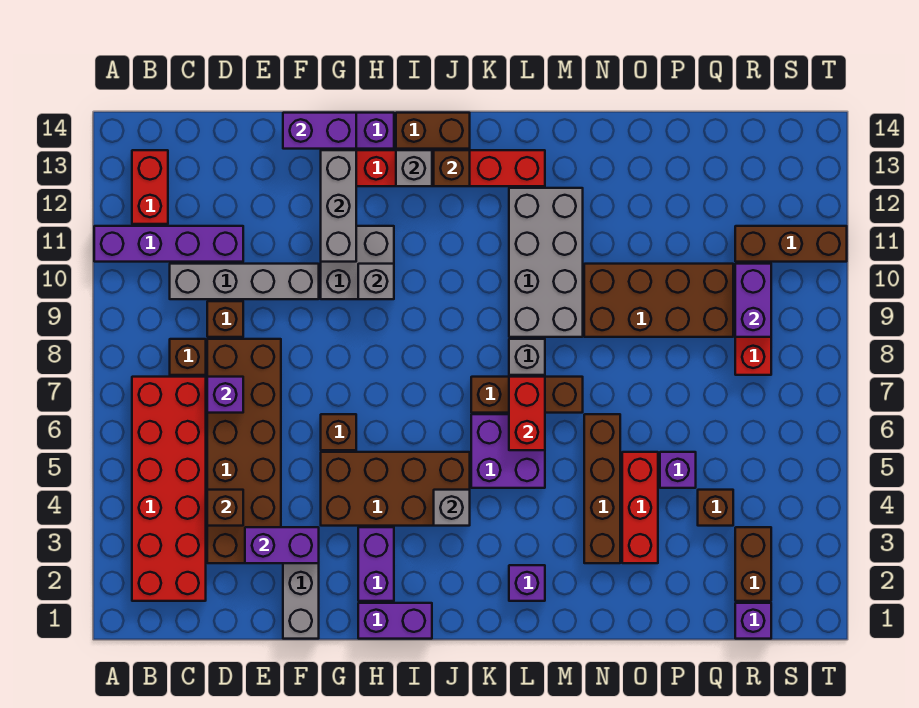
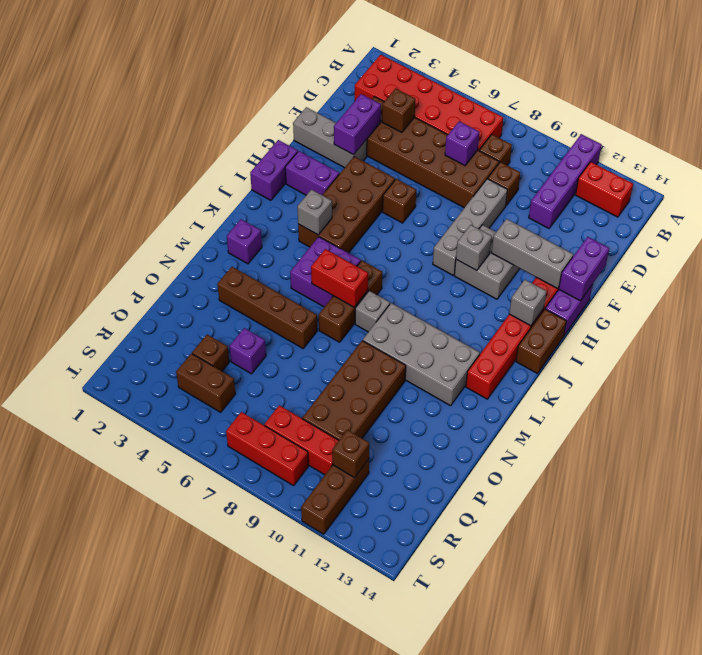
grey 1x4 brick [170,264,319,299] -> grey 1x4 brick moved to [433,179,508,275]
brown 1x1 brick [434,150,470,186] -> brown 1x1 brick moved to [332,430,369,478]
red 1x3 brick [622,452,658,563] -> red 1x3 brick moved to [226,412,308,486]
purple 1x1 brick [735,603,771,639] -> none
brown 1x2 brick [735,527,771,601] -> brown 1x2 brick moved to [176,353,235,412]
purple 1x2 brick [735,264,771,337] -> none

